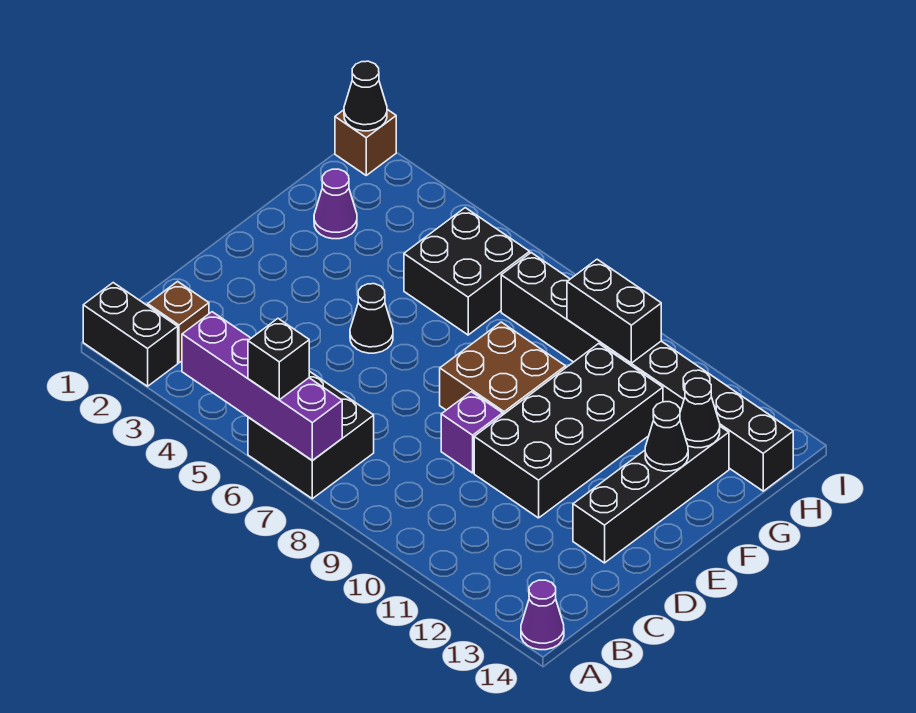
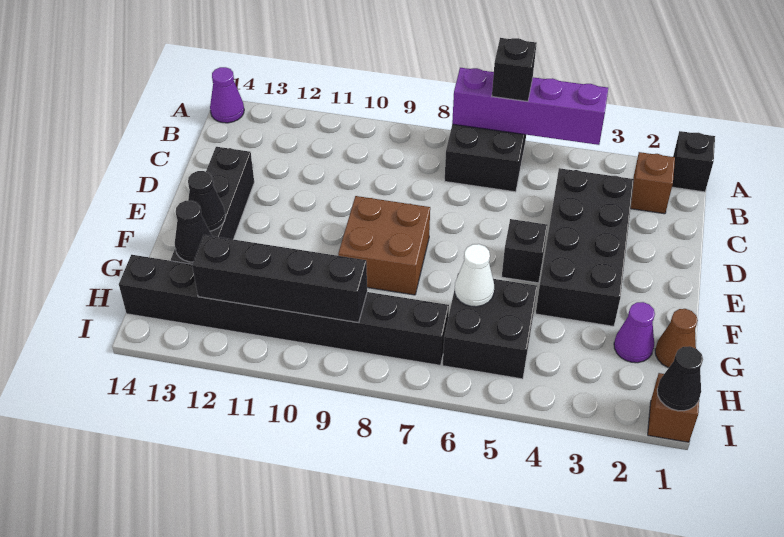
black 1x2 brick [83,283,178,386] -> black 1x1 brick [672,131,715,192]
purple 1x1 brick [441,392,503,473] -> none
black 2x4 brick [474,344,663,518] -> black 2x4 brick moved to [536,168,634,326]
black 1x1 cone [350,284,393,353] -> black 1x1 brick [502,219,548,283]
none -> brown 1x1 cone [655,309,698,368]
none -> white 1x1 cone [455,244,494,307]
black 1x2 brick [567,259,661,363] -> black 1x4 brick [192,235,367,323]

